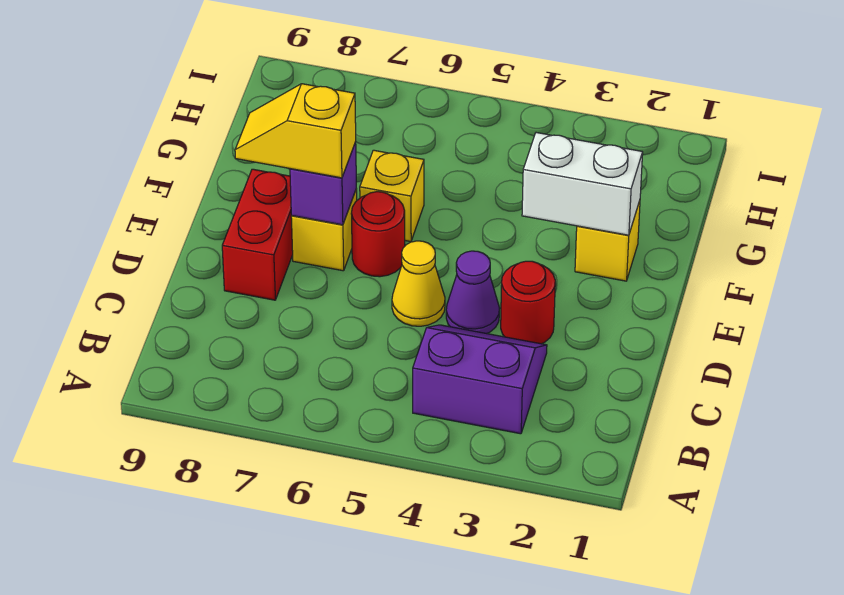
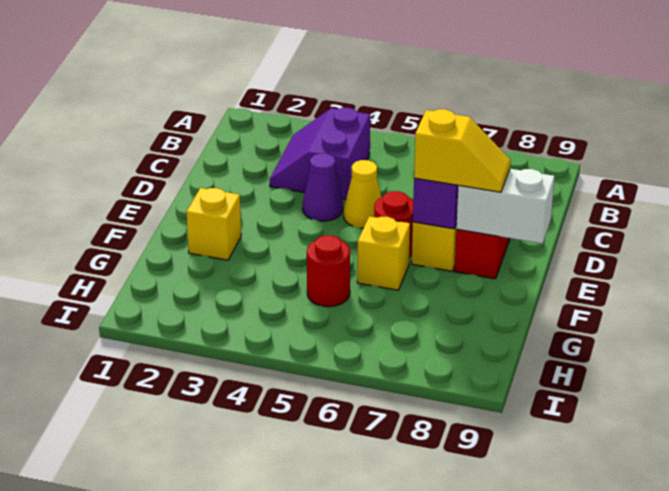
purple 2x2 slope [413,325,547,434] -> purple 2x2 slope turned to [270,108,370,199]
red 1x1 round brick [501,261,555,344] -> red 1x1 round brick moved to [307,235,350,307]
white 1x2 brick [522,133,643,235] -> white 1x2 brick moved to [456,169,555,244]

